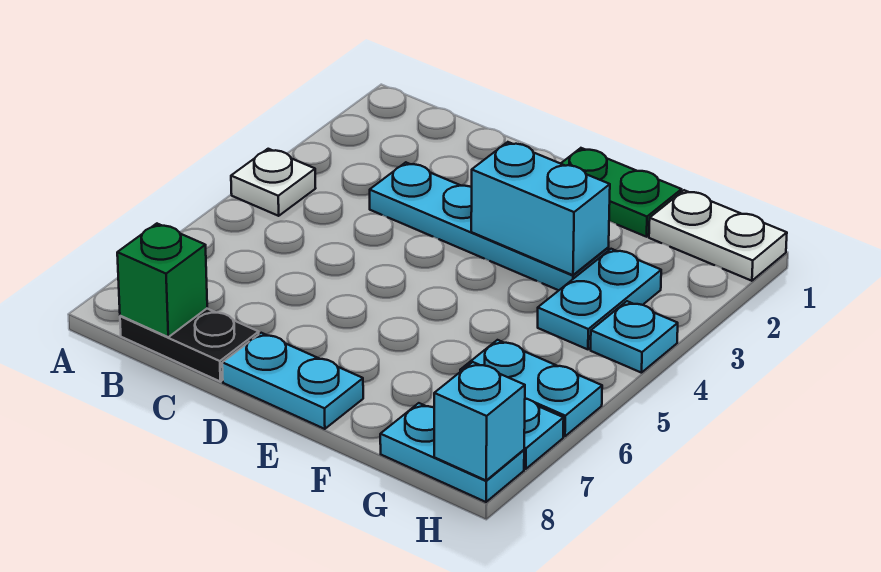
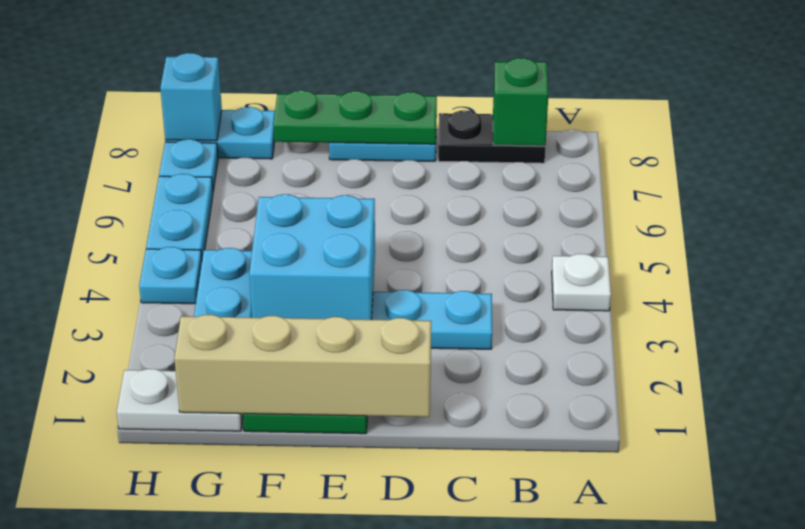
none -> tan 1x4 brick [174,315,431,417]
none -> green 1x3 plate [274,90,437,144]
cyan 1x2 brick [471,142,610,275] -> cyan 2x2 brick [249,194,375,320]
cyan 1x2 plate [460,340,602,436] -> cyan 1x2 plate turned to [146,174,213,258]

